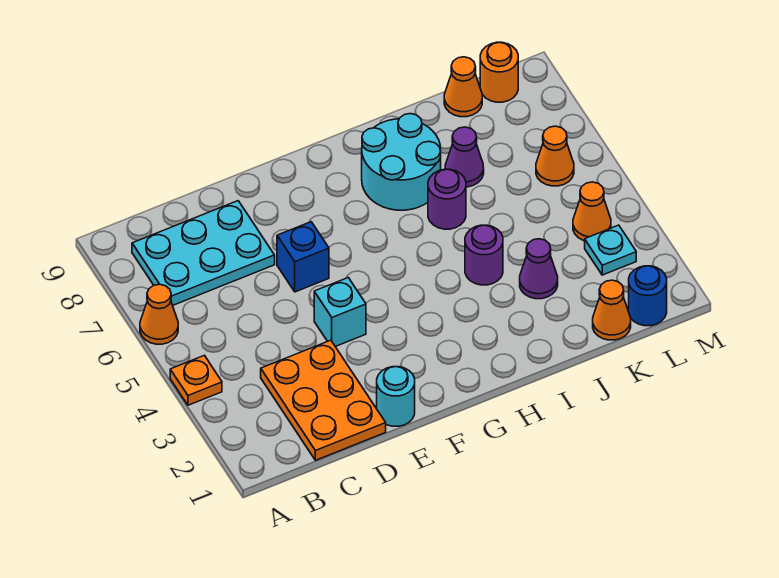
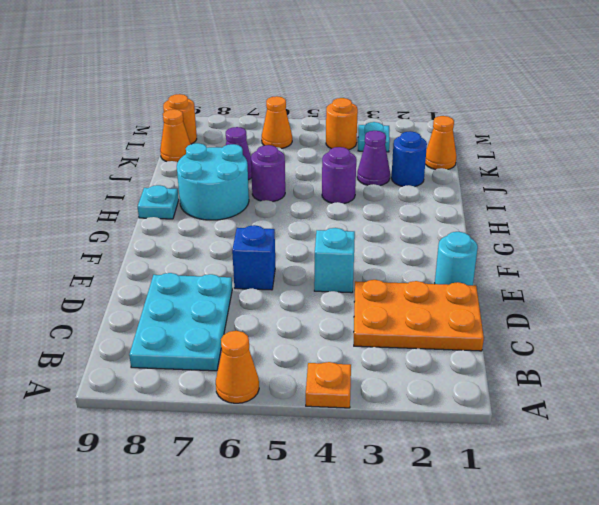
none -> cyan 1x1 plate [138,185,179,219]
blue 1x1 round brick [629,266,667,326] -> blue 1x1 round brick moved to [391,131,427,186]
orange 1x1 cone [573,182,611,241] -> orange 1x1 round brick [326,98,358,150]

